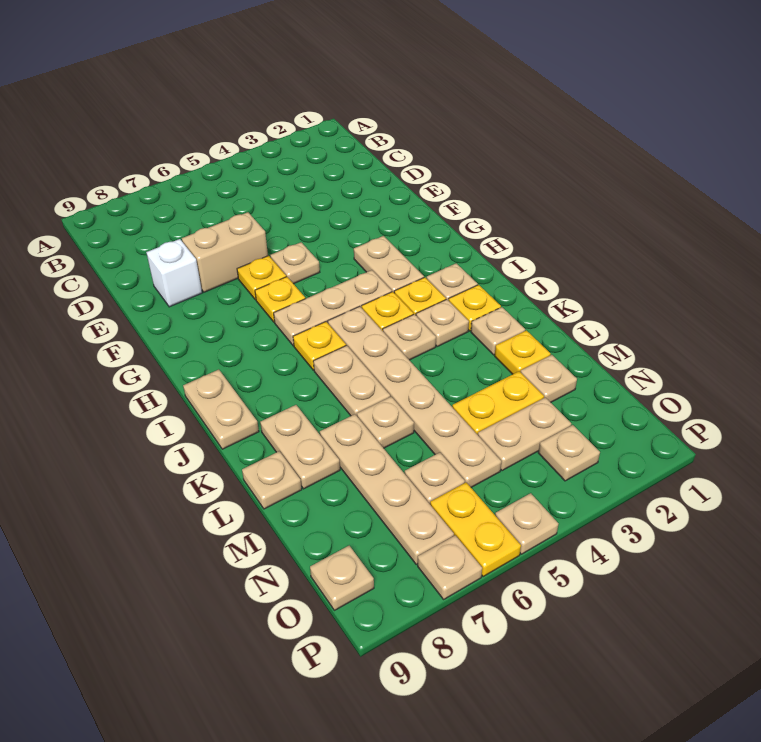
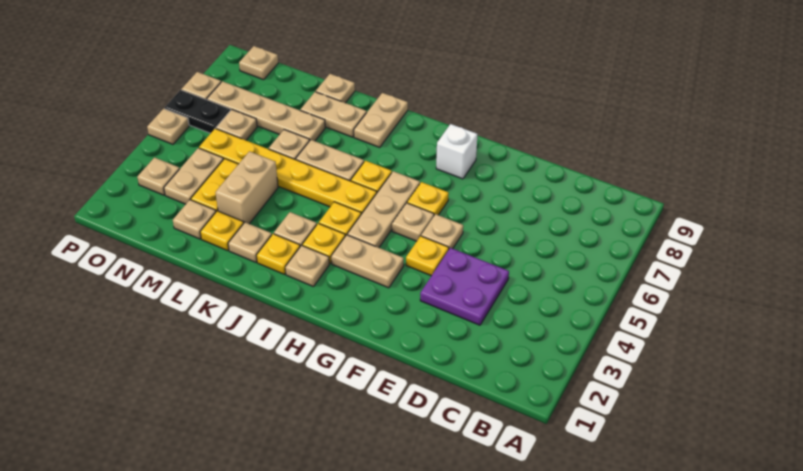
none -> purple 2x2 plate [420,248,509,325]
tan 1x2 brick [182,212,268,292] -> tan 1x2 brick moved to [215,151,278,224]
white 1x1 brick [146,239,202,307] -> white 1x1 brick moved to [436,124,477,179]
yellow 1x1 plate [237,256,286,300] -> yellow 1x1 plate moved to [406,236,449,276]
tan 1x6 plate [328,306,501,487] -> yellow 1x6 plate [199,129,377,214]
tan 1x2 plate [183,370,259,449] -> tan 1x2 plate turned to [354,93,408,147]
tan 1x1 plate [383,314,436,360] -> tan 1x1 plate moved to [392,203,434,241]
yellow 1x2 plate [430,483,521,577] -> black 1x2 plate [165,90,231,133]

